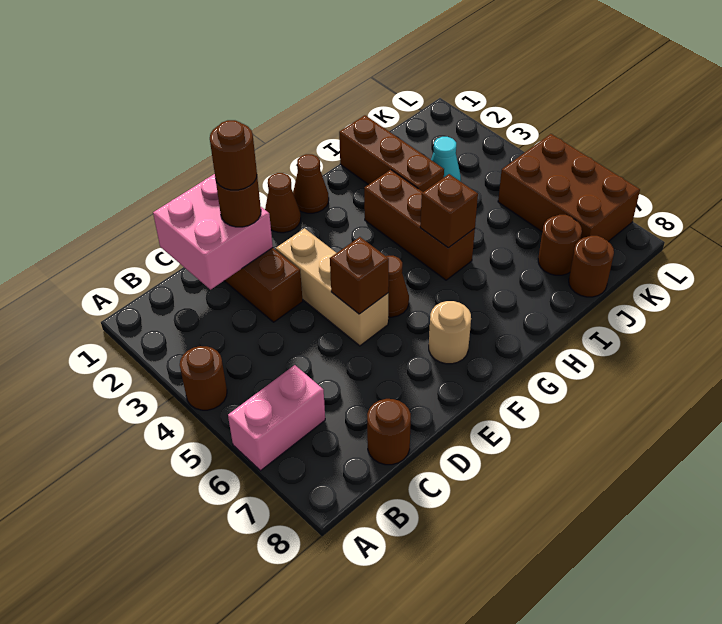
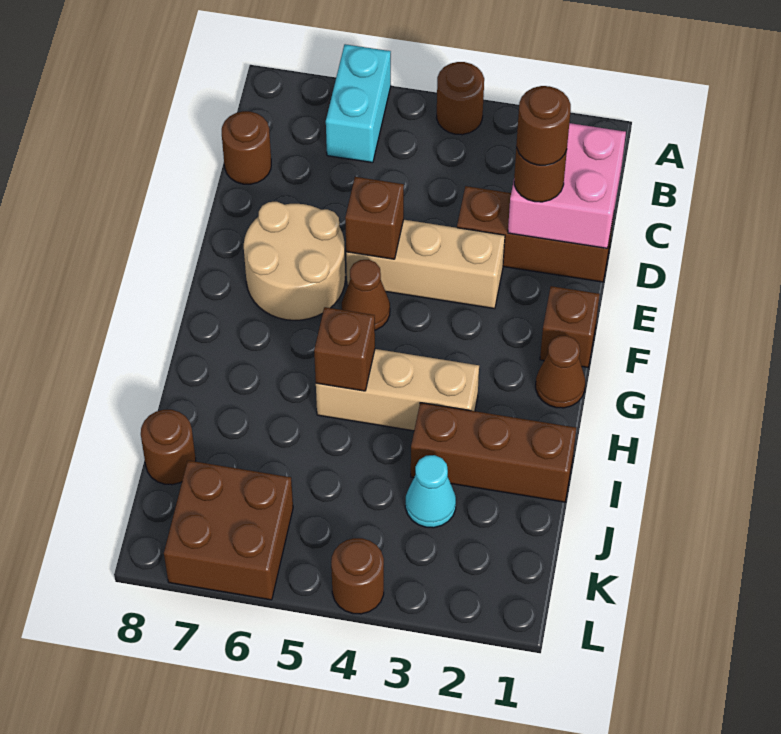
pink 1x2 brick [228,365,325,471] -> cyan 1x2 brick [326,44,391,163]
brown 1x1 cone [265,173,301,233] -> brown 1x1 brick [540,286,600,367]
tan 1x1 round brick [429,301,471,364] -> tan 2x2 round brick [244,202,345,320]
brown 1x3 brick [364,170,475,280] -> tan 1x3 brick [316,349,479,431]
brown 1x1 round brick [538,215,582,275] -> brown 1x1 round brick moved to [331,538,384,614]
brown 2x3 brick [498,134,640,242] -> brown 2x2 brick [164,461,293,600]

